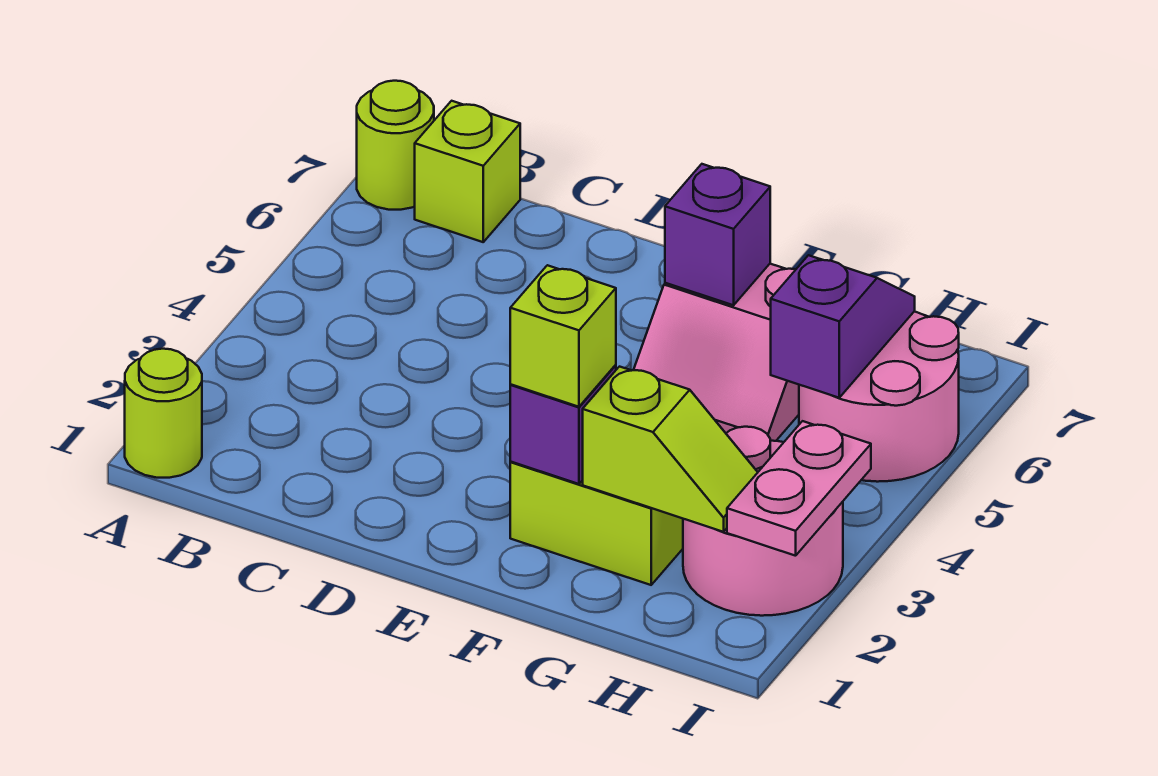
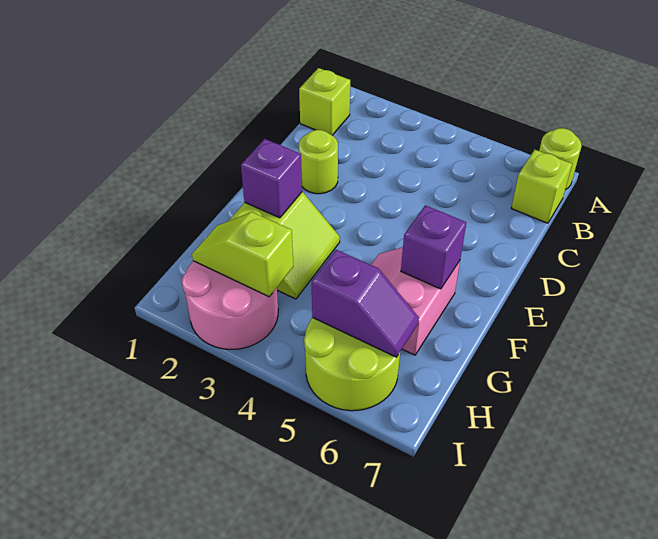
lime 1x1 round brick [125,349,202,478] -> lime 1x1 round brick moved to [299,130,338,194]
lime 1x1 brick [510,265,616,407] -> lime 1x1 brick moved to [299,68,350,135]
lime 1x2 slope [583,367,758,532] -> lime 1x2 slope turned to [192,212,293,297]
pink 2x2 round brick [799,312,959,482] -> lime 2x2 round brick [304,318,400,411]
pink 1x2 plate [727,421,871,556] -> none

